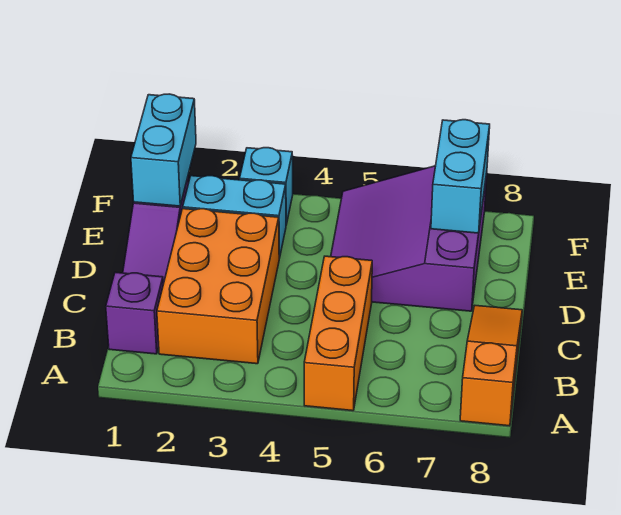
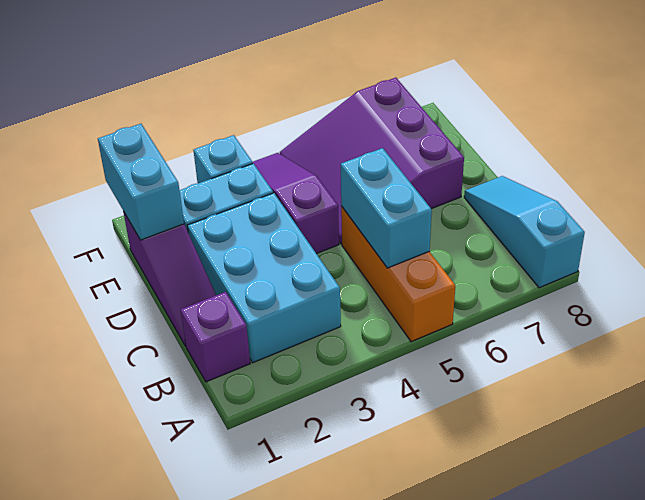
orange 1x3 slope [460,306,522,426] -> cyan 1x3 slope [464,176,585,288]
orange 2x3 brick [157,209,279,364] -> cyan 2x3 brick [187,193,341,363]
none -> purple 1x3 slope [253,153,339,254]
cyan 1x2 brick [431,120,490,233] -> cyan 1x2 brick moved to [341,148,432,268]

